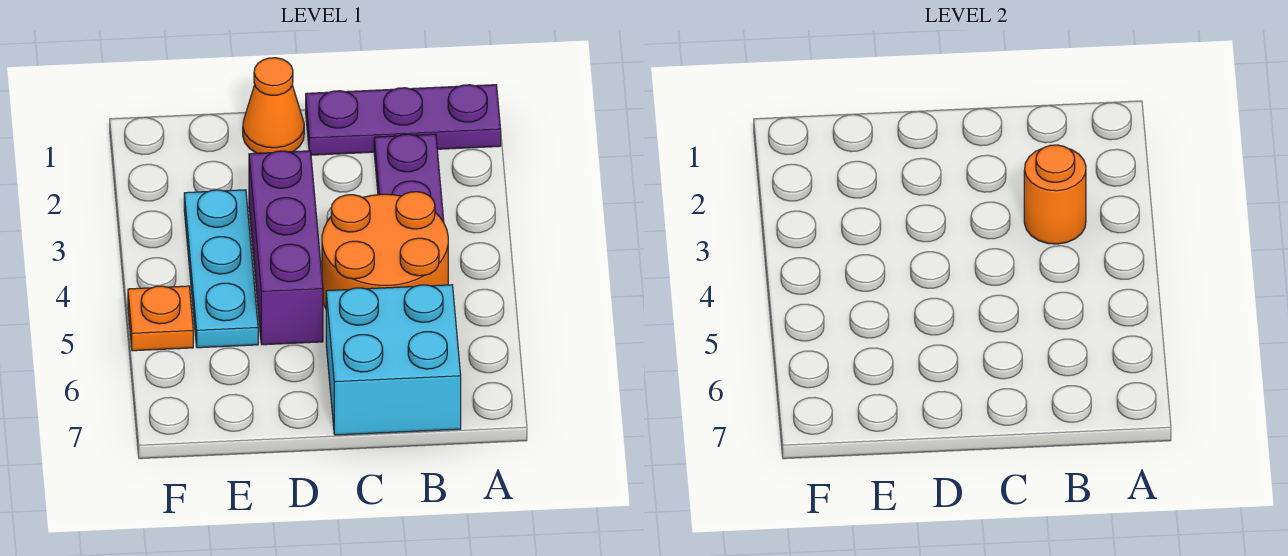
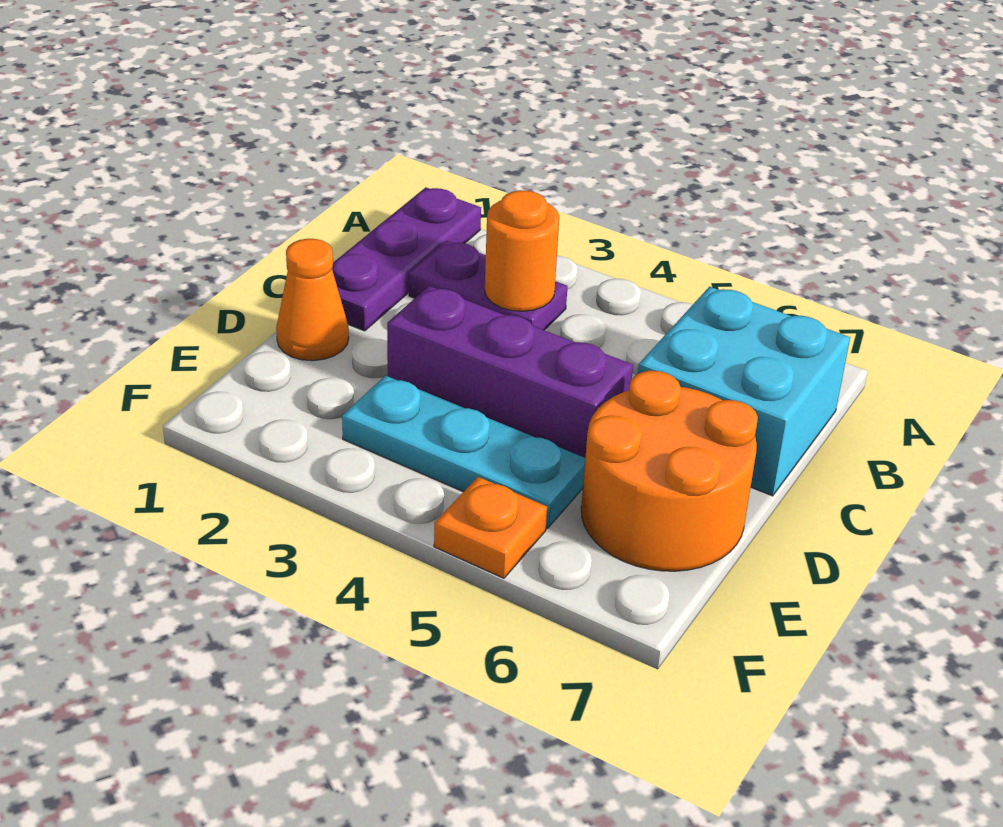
orange 2x2 round brick [322,192,448,308] -> orange 2x2 round brick moved to [581,371,758,571]

